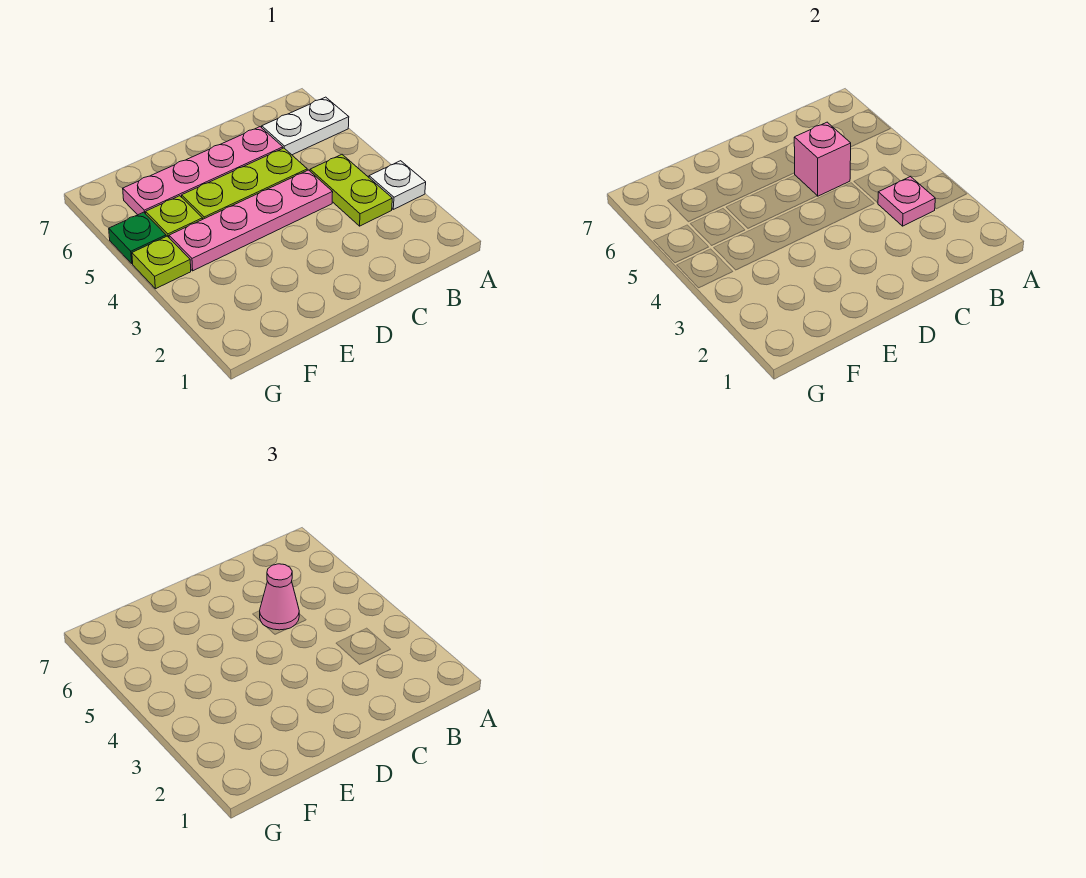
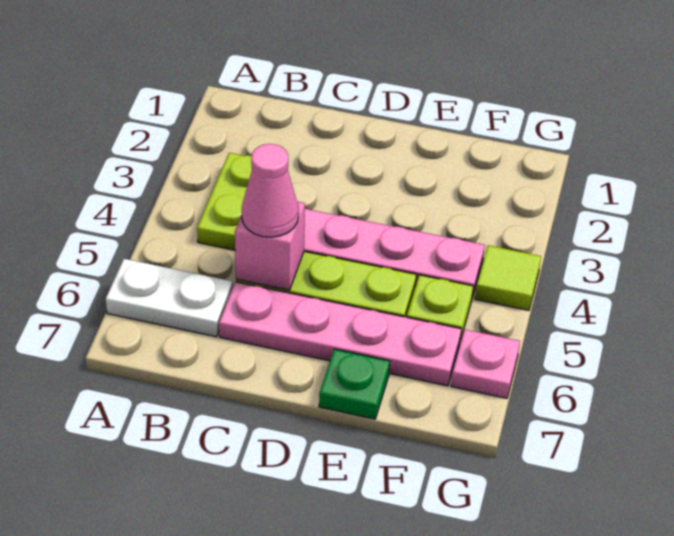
white 1x1 plate [369,161,426,209] -> none
pink 1x1 plate [878,176,935,226] -> pink 1x1 plate moved to [451,330,520,398]
lime 1x1 plate [132,236,191,289] -> lime 1x1 tile [475,245,541,310]
green 1x1 plate [109,212,166,263] -> green 1x1 plate moved to [319,349,390,419]

